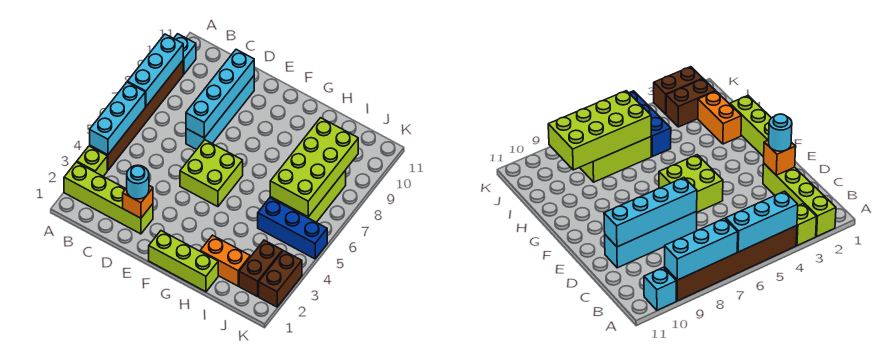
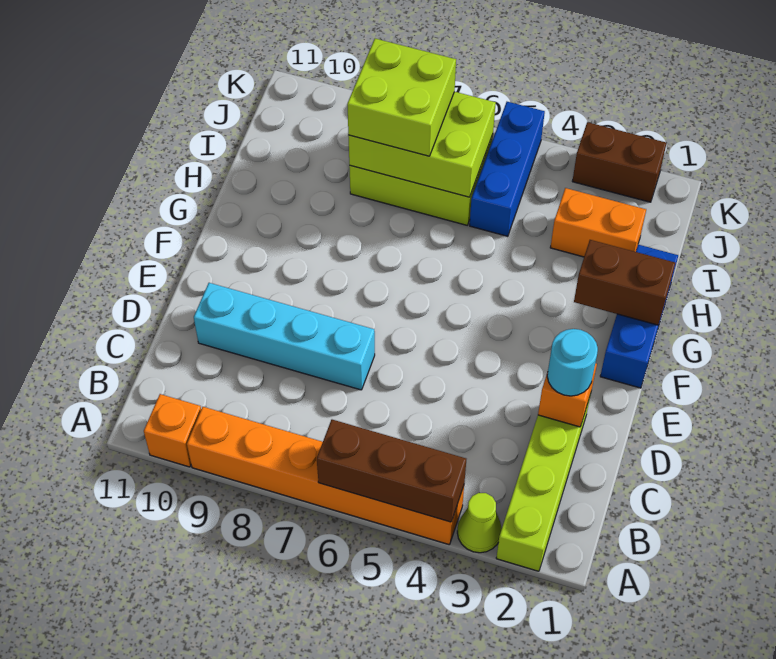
lime 1x1 brick [77,146,107,176] -> lime 1x1 cone [457,493,502,553]
brown 1x6 brick [90,61,183,170] -> orange 1x6 brick [187,407,464,545]
cyan 1x3 brick [90,82,145,155] -> brown 1x3 brick [317,420,466,522]
cyan 1x3 brick [128,34,183,106] -> none
cyan 1x1 brick [174,34,196,74] -> orange 1x1 brick [144,394,201,467]
cyan 1x4 brick [186,49,254,138] -> none
lime 2x2 brick [180,140,243,207] -> lime 2x2 brick moved to [347,39,456,156]
lime 1x3 brick [149,231,218,292] -> blue 1x3 brick [600,245,678,388]
orange 1x2 brick [200,235,250,286] -> orange 1x2 brick turned to [550,188,646,257]
lime 2x4 brick [270,118,358,217] -> lime 2x3 brick [348,92,496,197]
brown 1x2 brick [239,240,282,297] -> brown 1x2 brick moved to [574,240,675,325]

